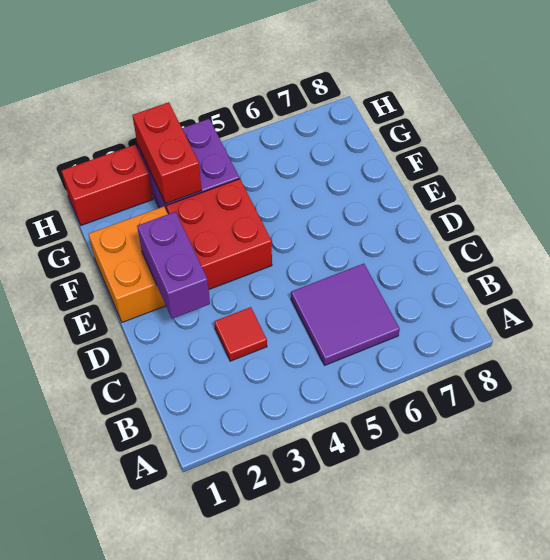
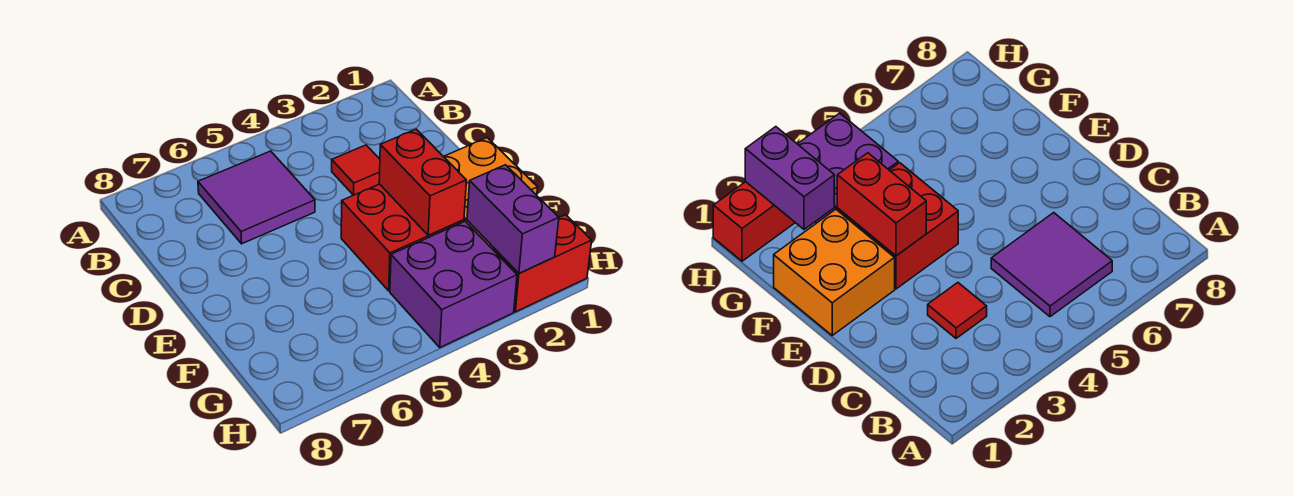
purple 1x2 brick [137,212,210,319] -> purple 1x2 brick moved to [467,165,559,273]
red 1x2 brick [132,102,202,204] -> red 1x2 brick moved to [379,129,467,235]

